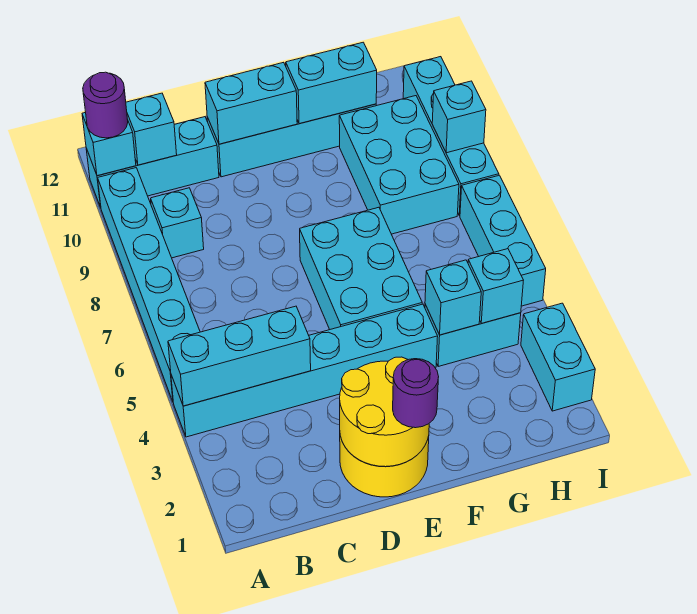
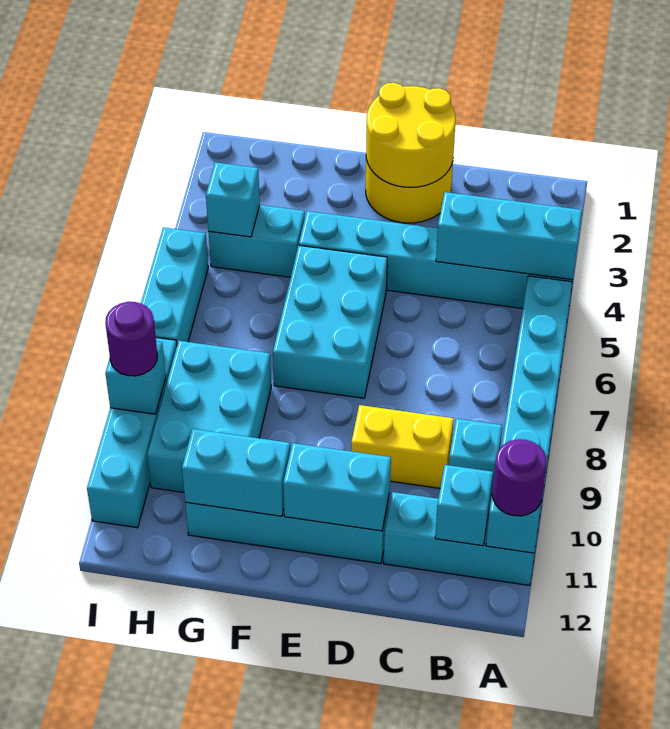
none -> yellow 1x2 brick [351,405,454,488]
purple 1x1 round brick [393,359,439,428] -> purple 1x1 round brick moved to [105,302,157,376]
cyan 1x1 brick [425,260,481,335] -> none
cyan 1x2 brick [521,303,595,411] -> none

